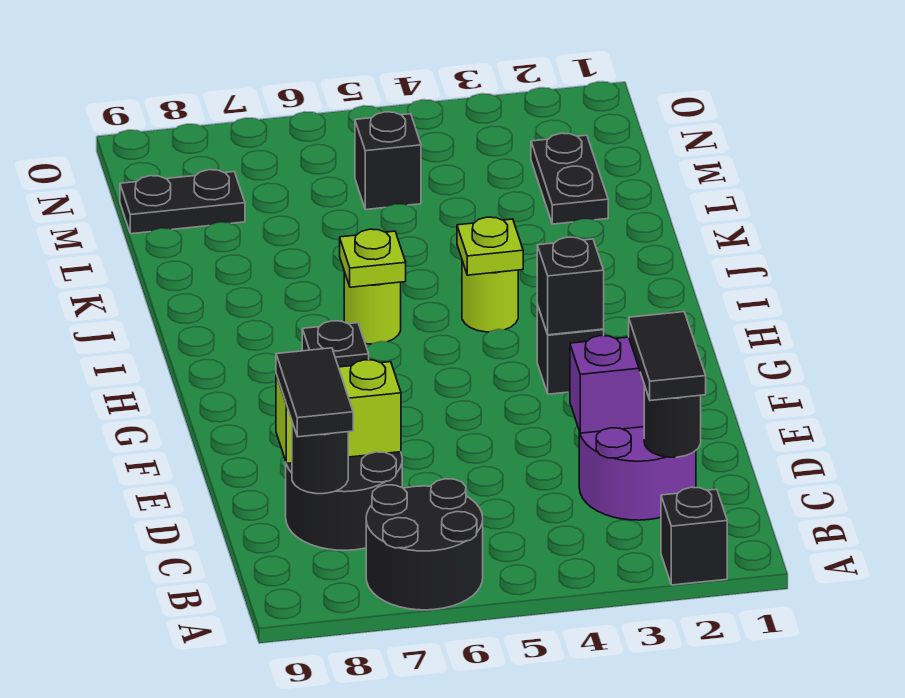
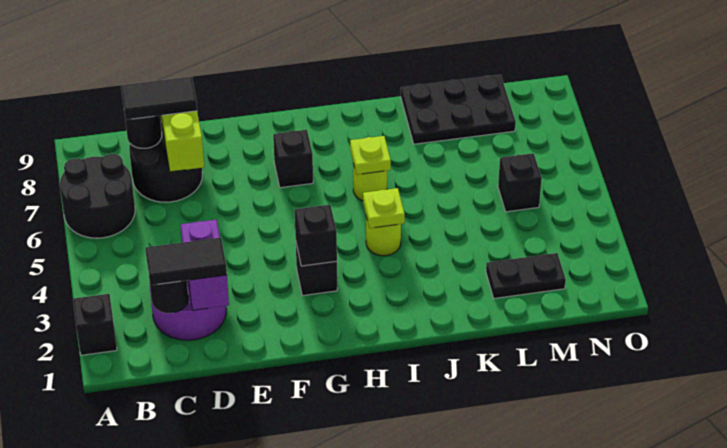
black 1x2 plate [120,170,245,234] -> black 2x3 plate [401,75,516,144]

